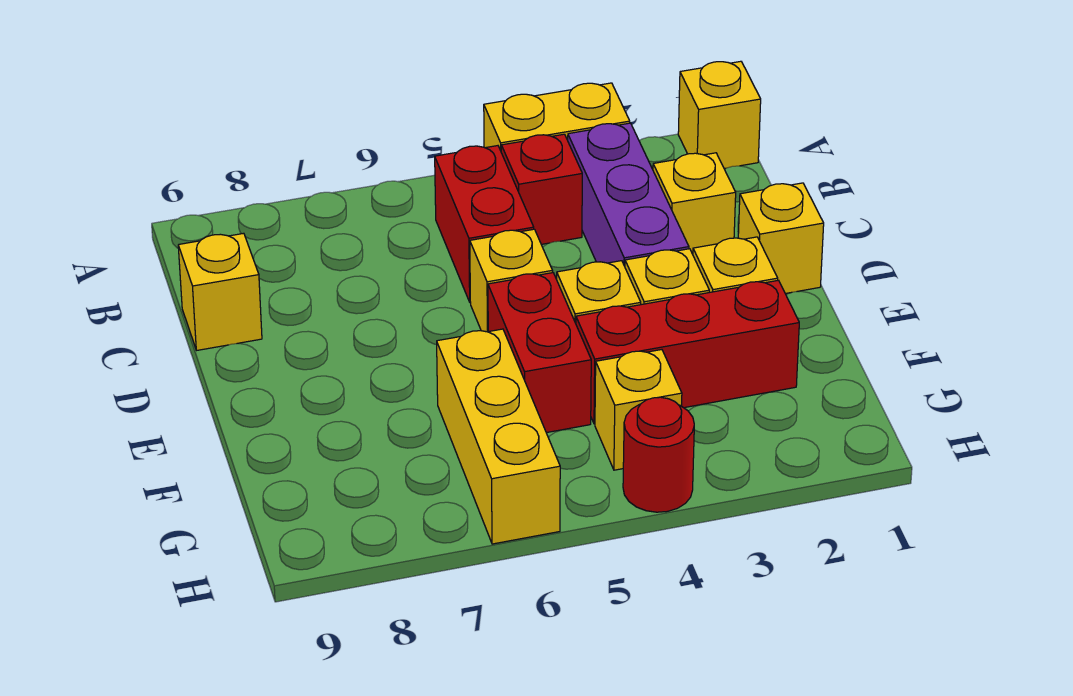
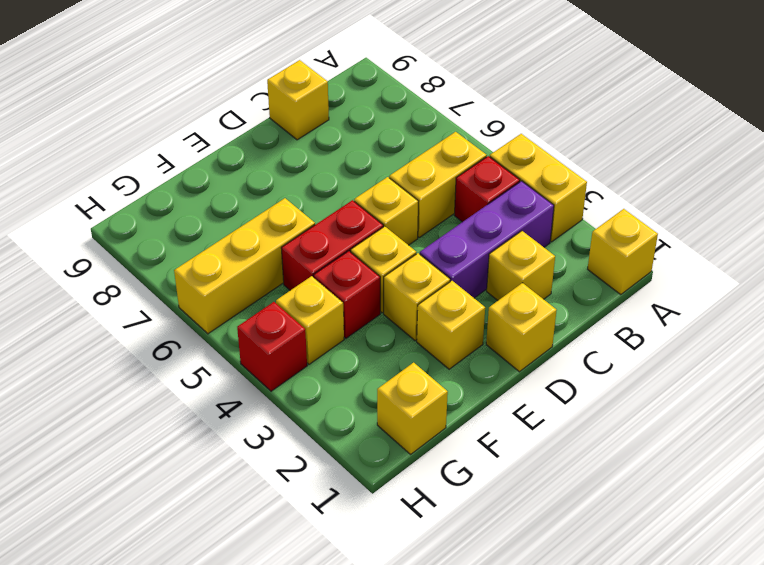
red 1x2 brick [435,146,534,303] -> yellow 1x2 brick [389,132,487,237]
red 1x3 brick [576,280,799,424] -> red 1x1 brick [314,251,380,338]
none -> yellow 1x1 brick [377,363,448,454]
red 1x1 round brick [623,397,694,512] -> red 1x1 brick [237,302,307,391]

